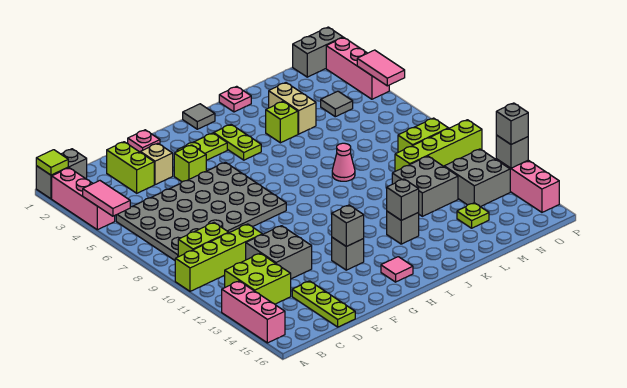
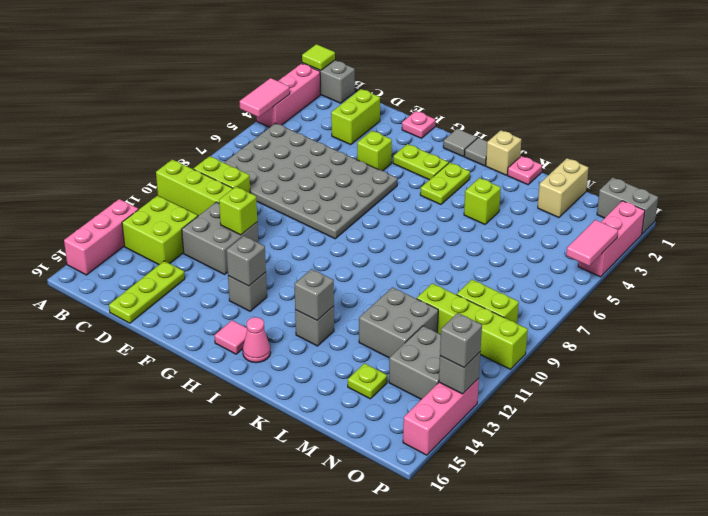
tan 1x1 brick [140,143,173,185] -> tan 1x1 brick moved to [486,130,521,175]
none -> lime 1x1 brick [219,187,257,235]
pink 1x1 cone [332,143,355,181] -> pink 1x1 cone moved to [243,317,271,363]
tan 1x2 brick [269,83,316,134] -> tan 1x2 brick moved to [538,158,588,218]
grey 1x1 tile [321,91,353,117] -> grey 1x1 tile moved to [443,129,477,156]

